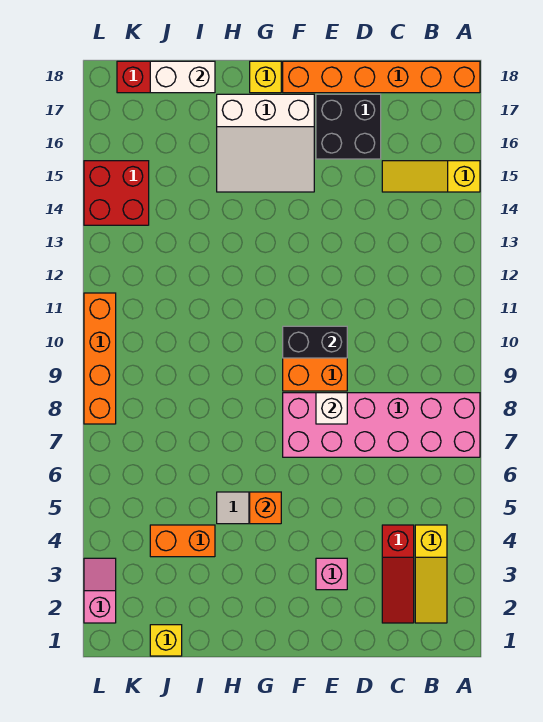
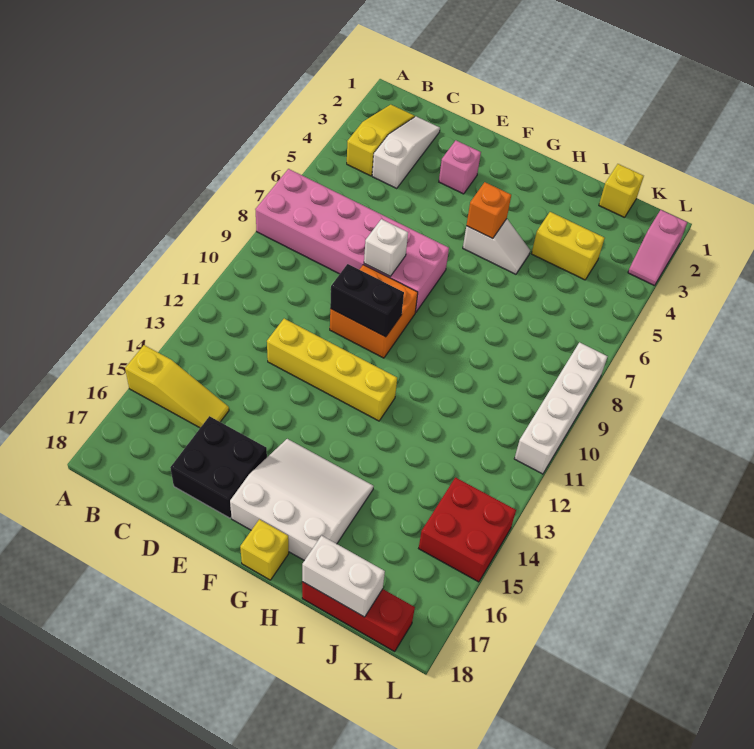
orange 1x6 brick [283,61,480,93] -> none
red 1x3 slope [382,525,414,623] -> white 1x3 slope [372,116,440,188]
none -> yellow 1x4 brick [267,319,397,421]
orange 1x2 brick [150,525,215,557] -> yellow 1x2 brick [531,212,604,280]
orange 1x4 brick [84,293,116,424] -> white 1x4 brick [514,342,608,474]

